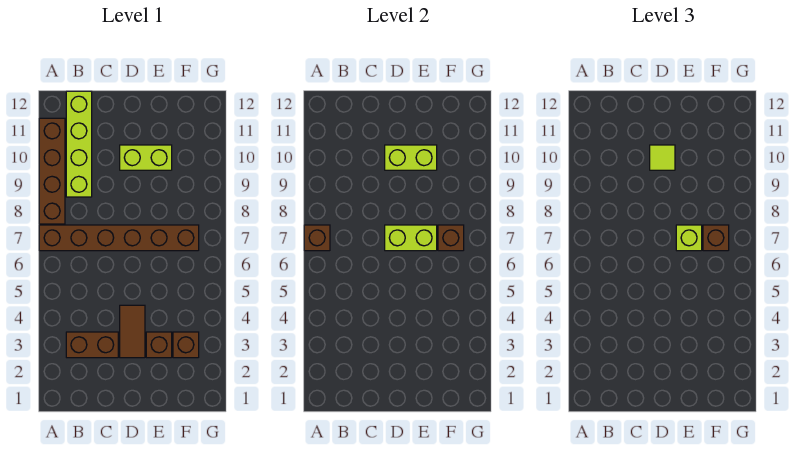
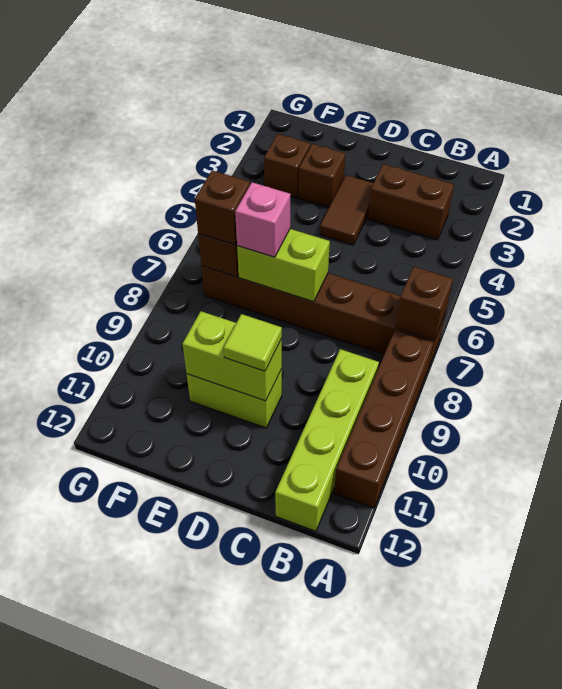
lime 1x1 brick [676,225,702,251] -> pink 1x1 brick [235,182,291,257]

